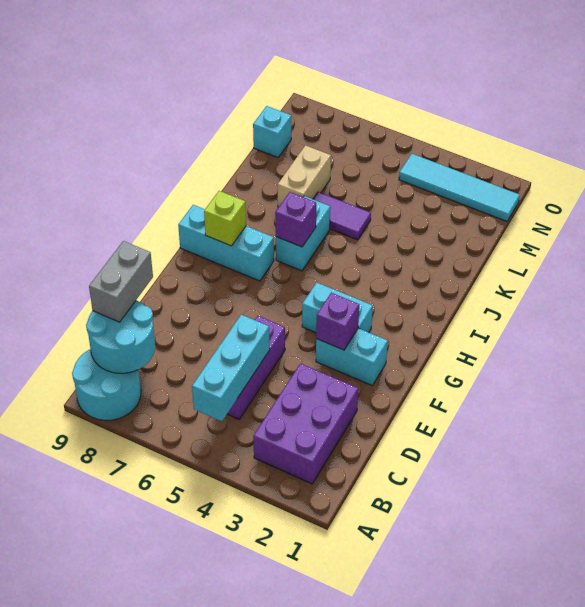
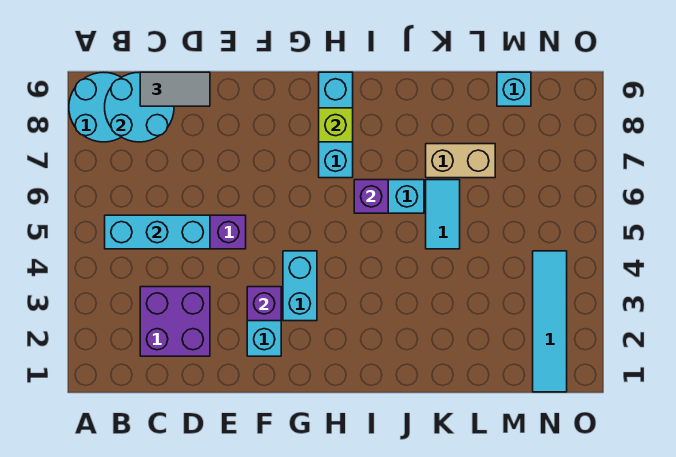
purple 2x3 brick [253,363,358,484] -> purple 2x2 brick [140,287,210,356]
grey 1x2 brick [89,241,153,322] -> grey 1x2 tile [140,72,210,106]
purple 1x2 tile [313,192,371,240] -> cyan 1x2 tile [426,180,460,249]

